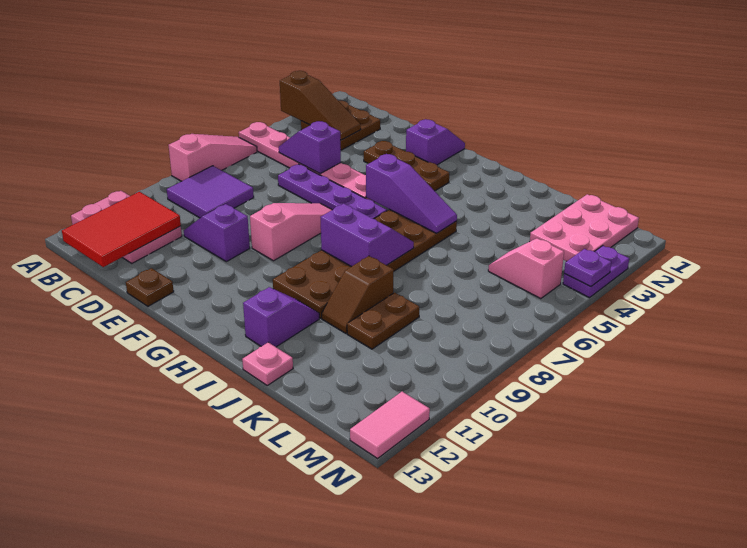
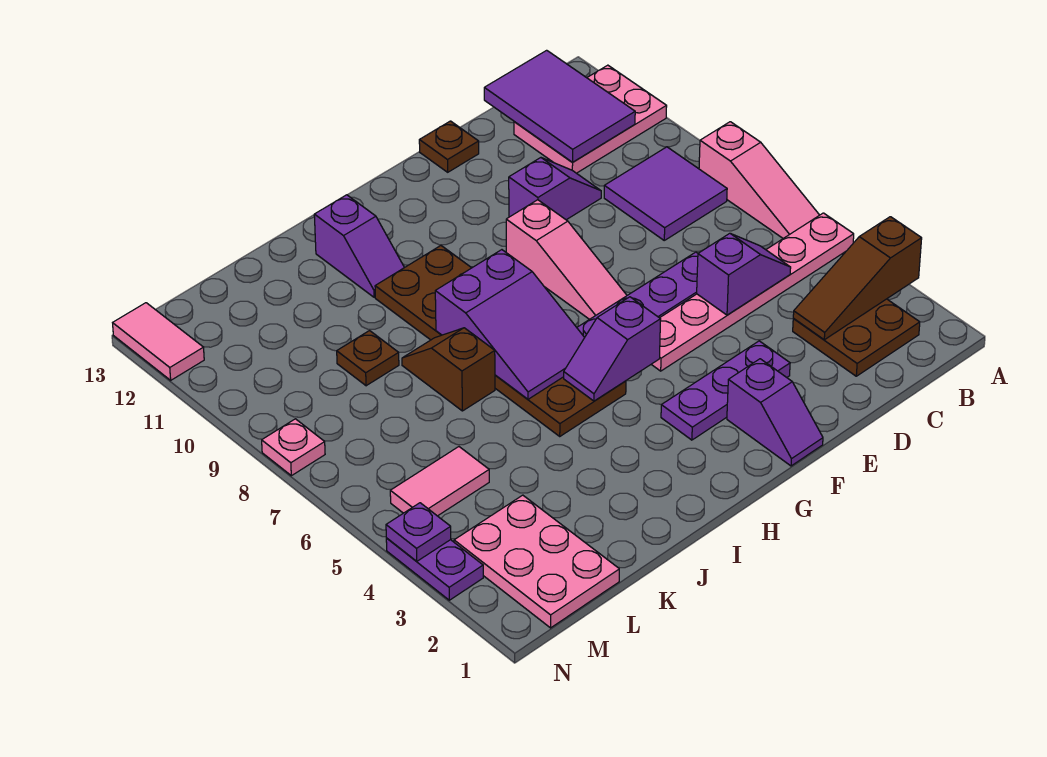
red 2x3 tile [62,192,181,267] -> purple 2x3 tile [484,50,635,162]
brown 1x3 plate [364,141,449,191] -> purple 1x3 plate [661,341,790,440]
purple 1x3 slope [366,154,457,233] -> purple 1x2 slope [564,297,661,401]
purple 2x2 slope [320,204,414,267] -> purple 2x3 slope [435,250,585,399]
brown 1x2 slope [322,256,394,333] -> brown 1x2 slope moved to [402,328,495,411]
pink 1x1 plate [242,342,293,385] -> pink 1x1 plate moved to [262,419,325,476]
brown 1x2 plate [347,293,419,349] -> brown 1x1 plate [337,331,399,386]
pink 1x2 slope [488,238,564,299] -> pink 1x2 tile [390,447,489,516]

